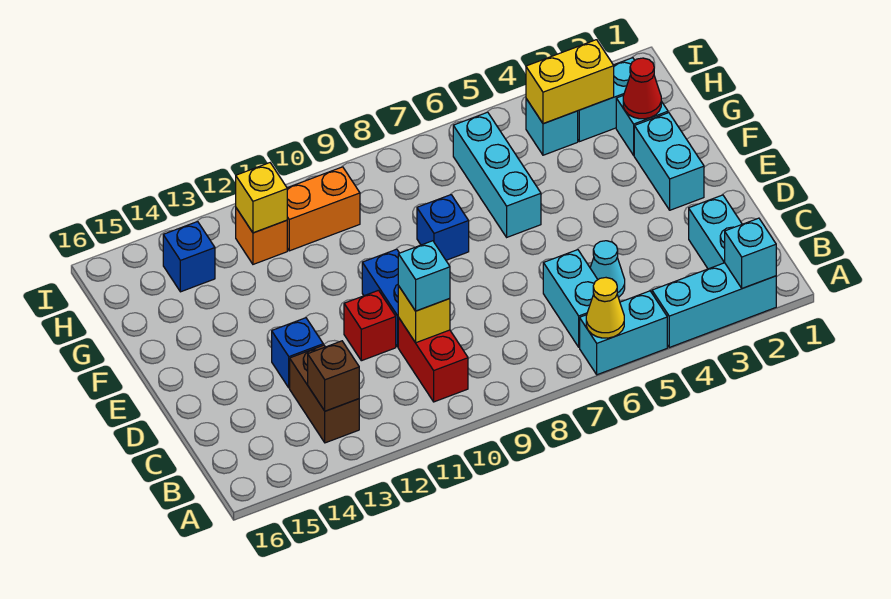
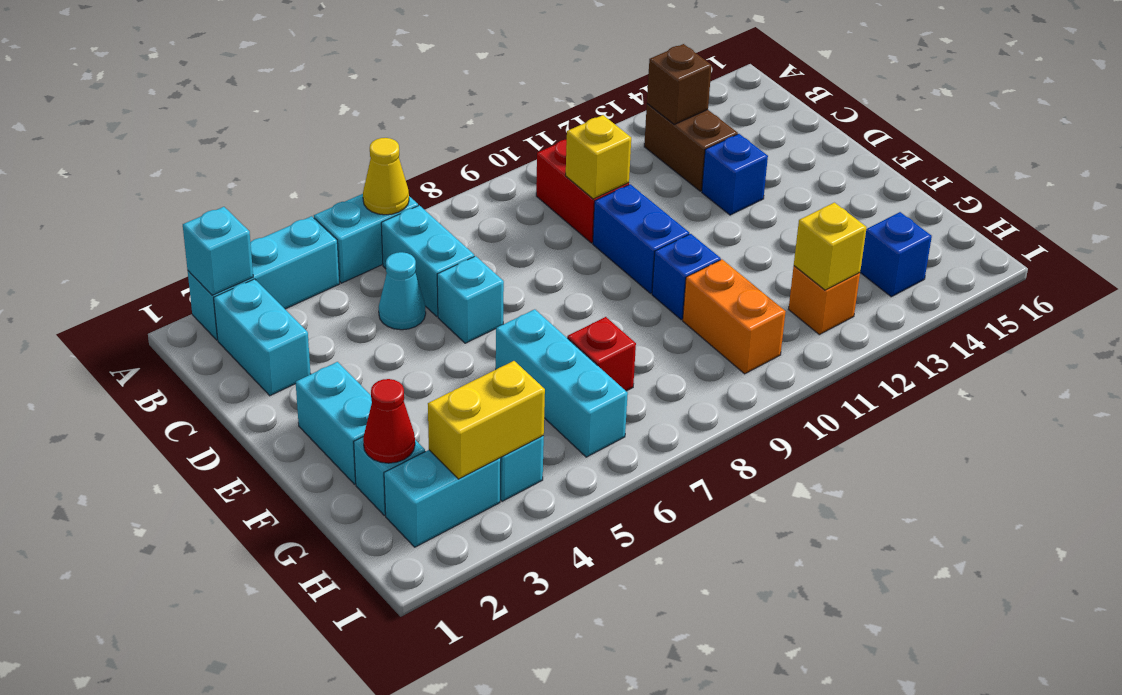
cyan 1x1 brick [398,241,450,311] -> cyan 1x1 brick moved to [437,256,504,343]
red 1x1 brick [344,290,396,361] -> red 1x1 brick moved to [567,317,636,391]
blue 1x1 brick [417,195,469,260] -> blue 1x1 brick moved to [652,234,721,320]
orange 1x2 brick [287,167,360,251] -> orange 1x2 brick turned to [683,260,786,374]

